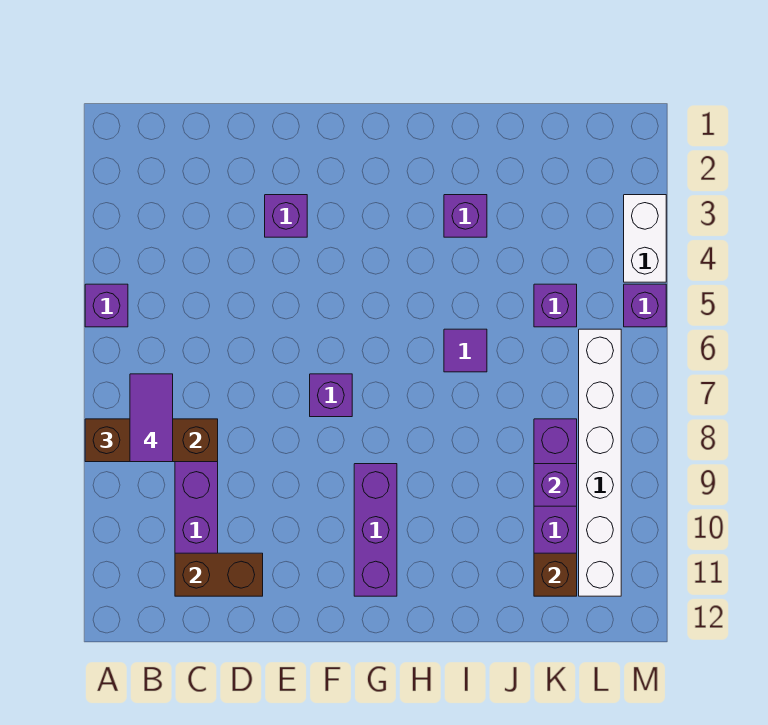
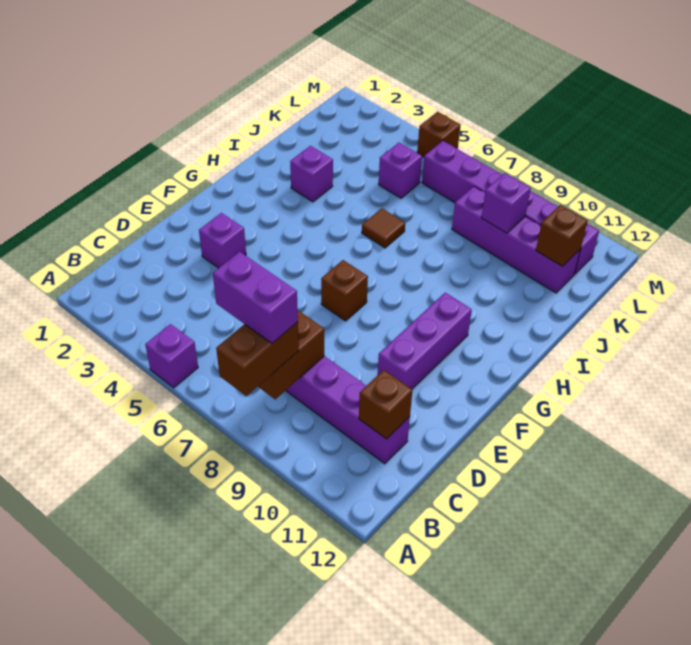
purple 1x2 tile [130,374,173,462] -> purple 1x2 brick [213,252,298,343]
brown 1x2 brick [175,553,263,596] -> brown 1x1 brick [359,370,412,439]
purple 1x1 brick [310,374,352,417] -> brown 1x1 brick [321,260,368,321]
purple 1x3 brick [354,464,397,596] -> purple 1x3 brick turned to [377,292,472,389]
purple 1x1 tile [444,329,487,372] -> brown 1x1 tile [362,208,405,248]
white 1x6 brick [579,329,621,596] -> purple 1x6 brick [422,141,599,274]
white 1x2 brick [624,195,666,282] -> none
purple 1x1 brick [624,284,666,327] -> brown 1x1 brick [417,112,461,157]

